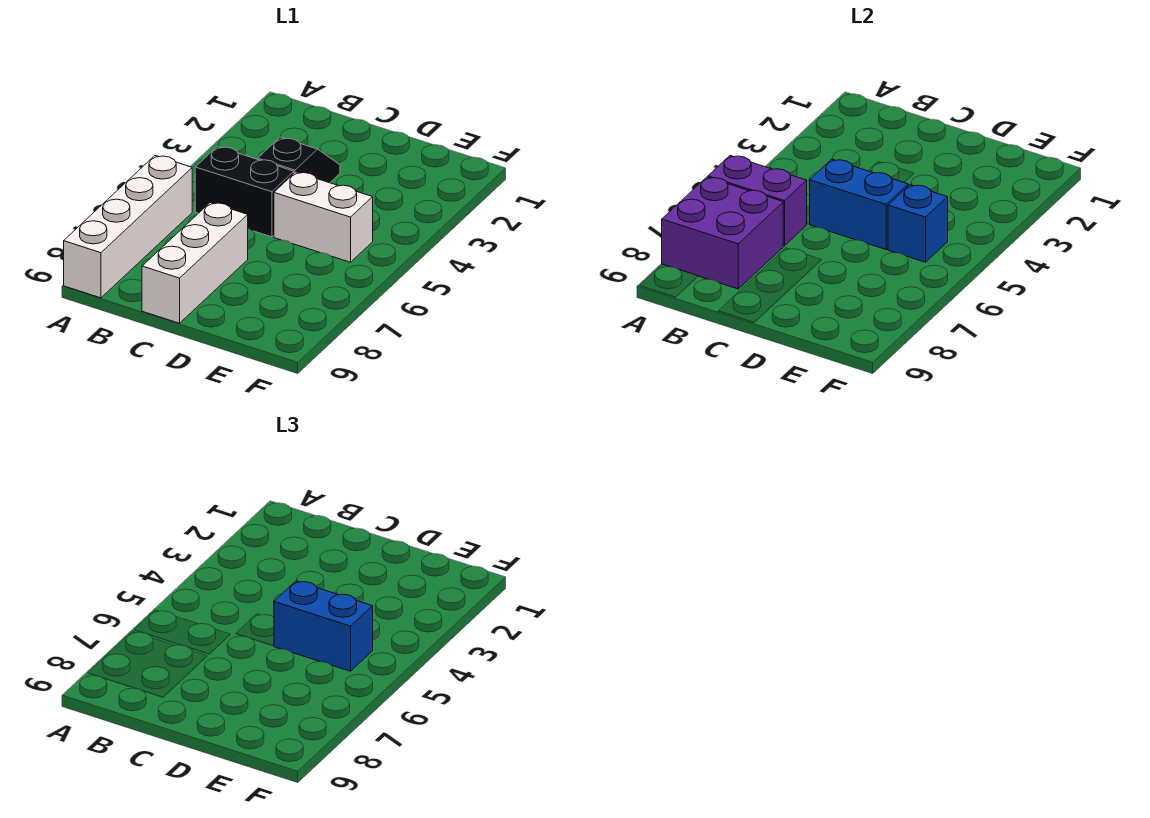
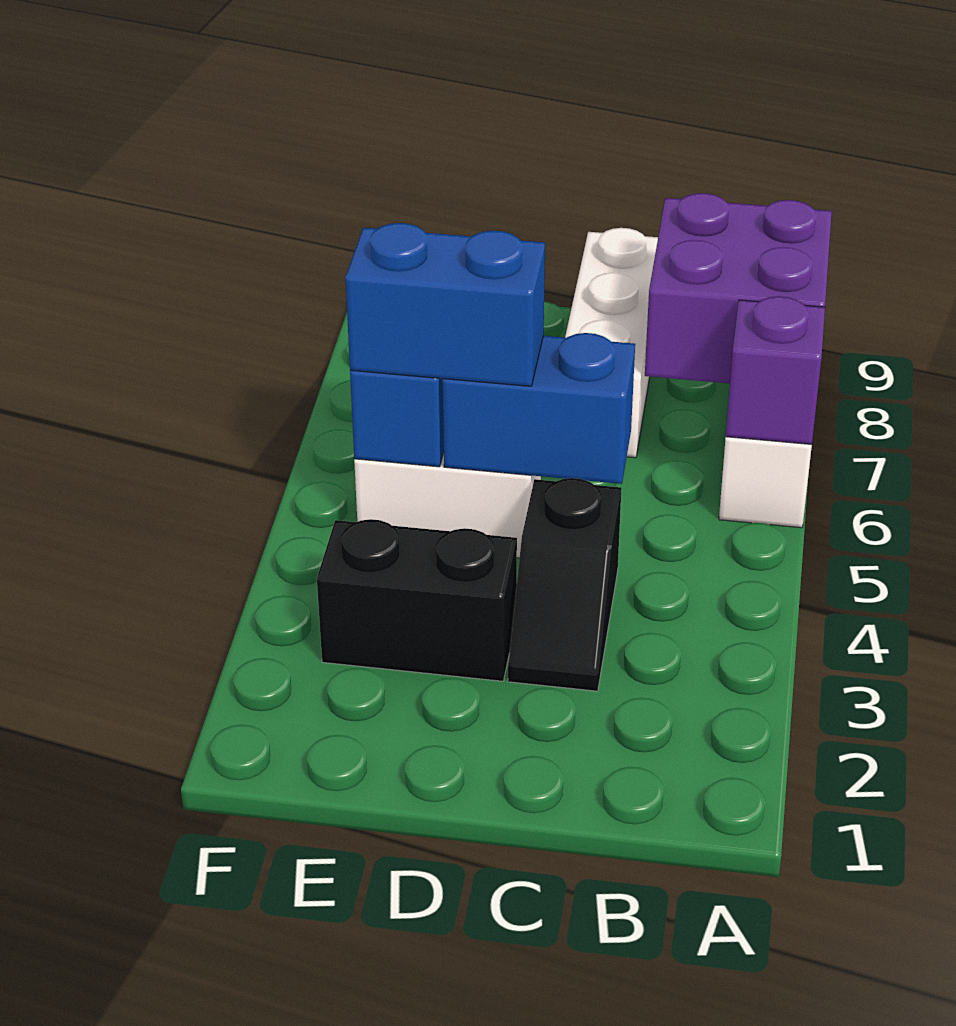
purple 1x2 brick [708,156,807,246] -> purple 1x1 brick [726,296,825,444]
black 1x2 brick [195,147,294,237] -> black 1x2 brick moved to [317,519,517,681]

